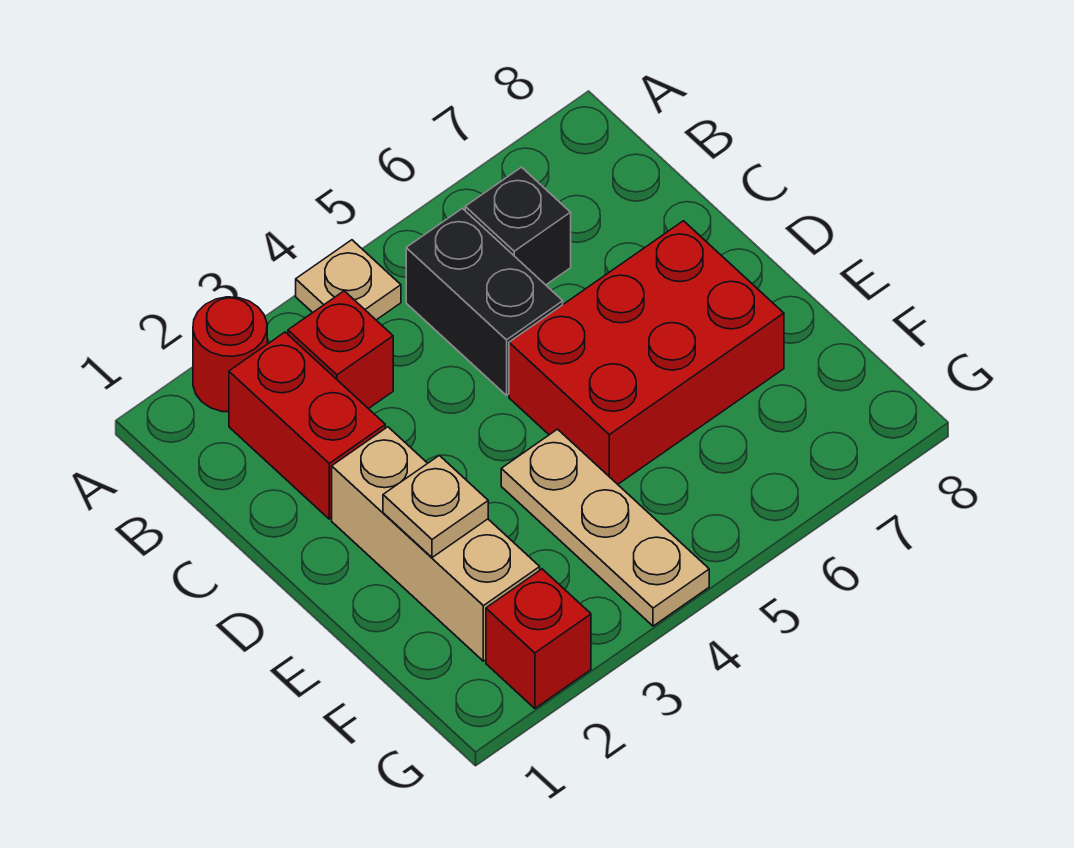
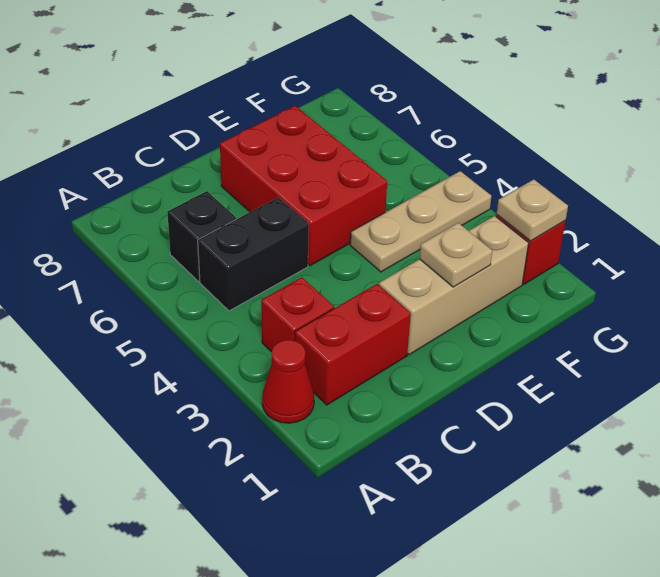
red 1x1 round brick [193,297,267,412] -> red 1x1 cone [262,340,314,423]
tan 1x1 plate [296,240,401,320] -> tan 1x1 plate moved to [497,179,568,241]

